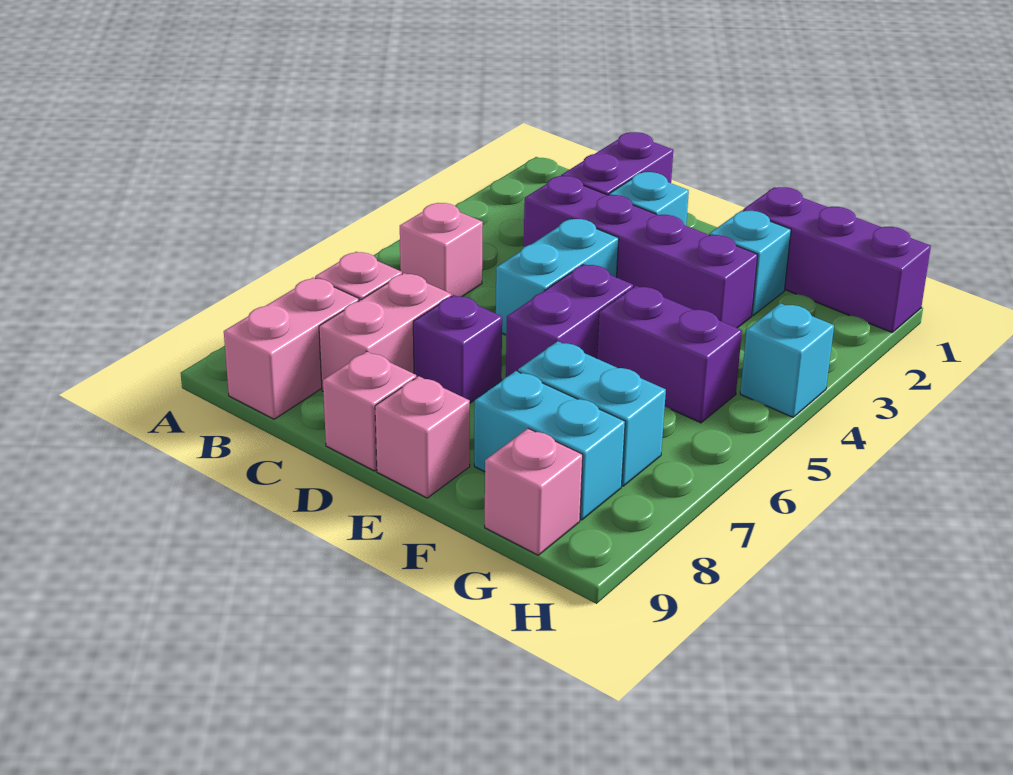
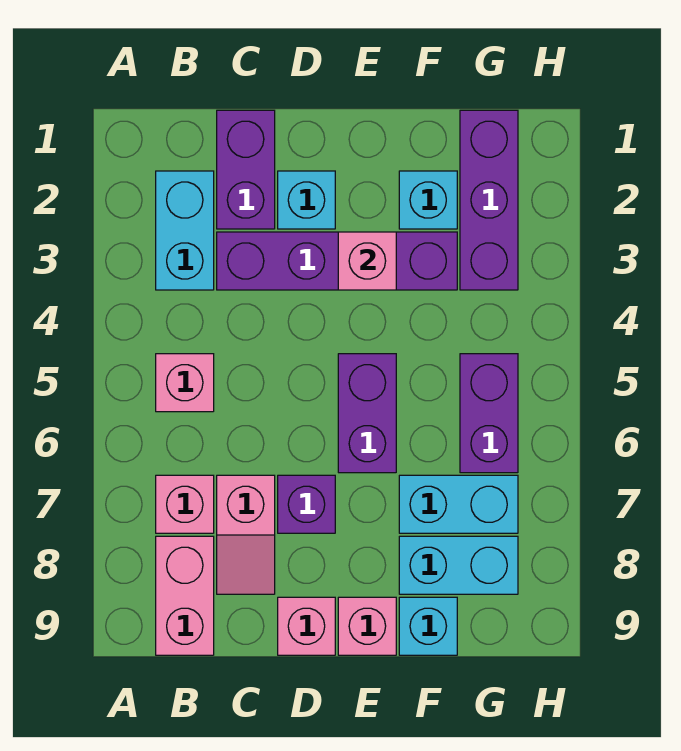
pink 1x2 brick [319,273,451,391] -> pink 1x2 slope [217,475,275,594]
cyan 1x2 brick [496,219,619,335] -> cyan 1x2 brick moved to [156,171,214,290]
purple 1x3 brick [743,187,931,332] -> purple 1x3 brick turned to [460,110,518,290]
purple 1x2 brick [597,286,742,423] -> purple 1x2 brick turned to [460,354,518,473]
pink 1x1 brick [485,428,583,555] -> pink 1x1 brick moved to [338,232,396,290]
cyan 1x1 brick [740,303,834,417] -> cyan 1x1 brick moved to [399,597,457,655]

